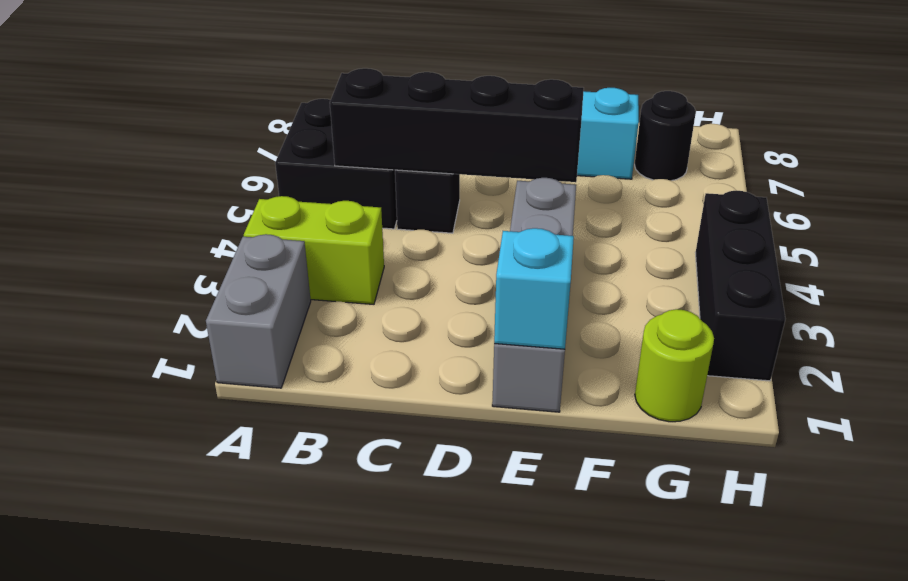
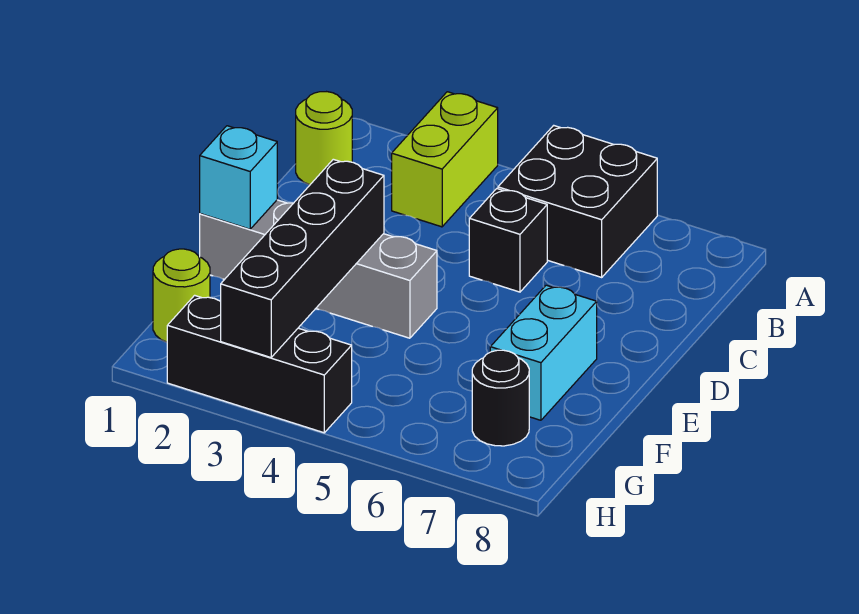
grey 1x2 brick [206,234,311,388] -> none
none -> lime 1x1 round brick [296,92,352,185]
black 1x4 brick [330,68,584,182] -> black 1x4 brick moved to [221,159,384,357]

